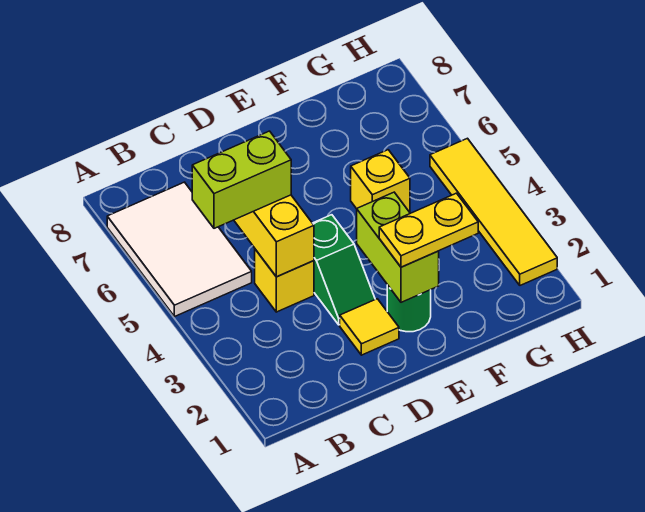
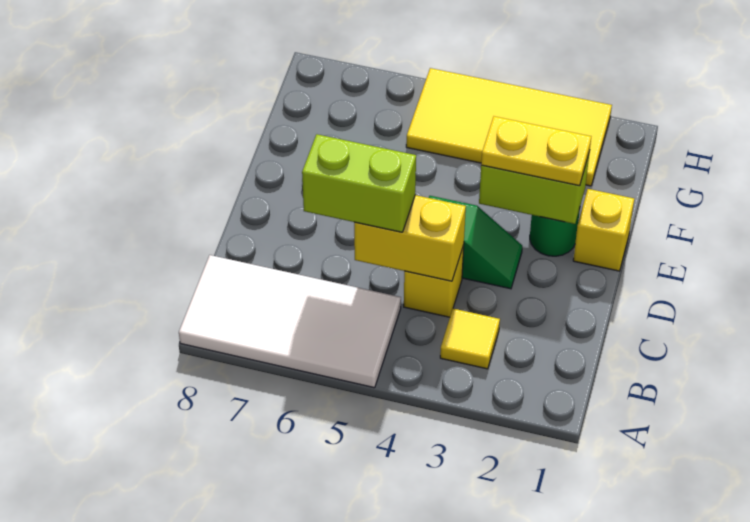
white 2x3 tile [107,182,252,317] -> white 2x4 tile [179,255,401,388]
lime 1x2 brick [192,131,291,228] -> lime 1x2 brick turned to [302,134,416,232]
yellow 1x1 tile [340,299,399,355] -> yellow 1x1 tile moved to [440,309,500,369]
yellow 1x2 plate [379,193,478,267] -> yellow 1x2 plate turned to [481,116,591,186]
yellow 1x1 brick [351,150,410,212] -> yellow 1x1 brick moved to [573,189,634,271]
yellow 1x4 tile [430,138,557,285] -> yellow 2x4 tile [406,68,612,186]

